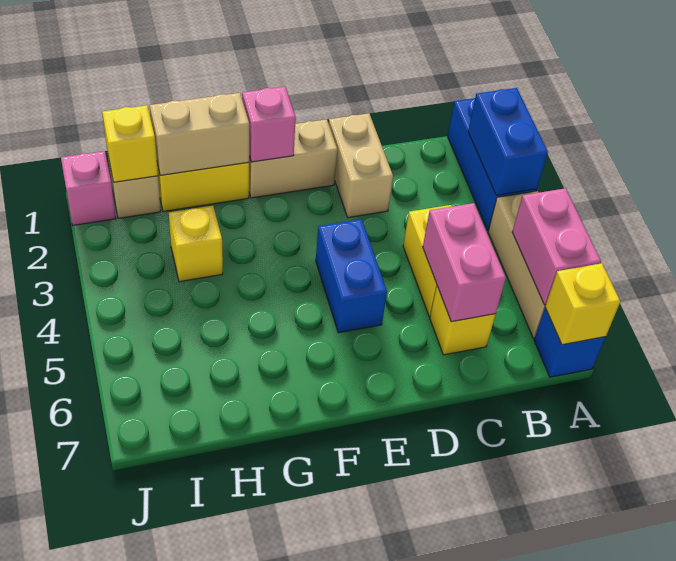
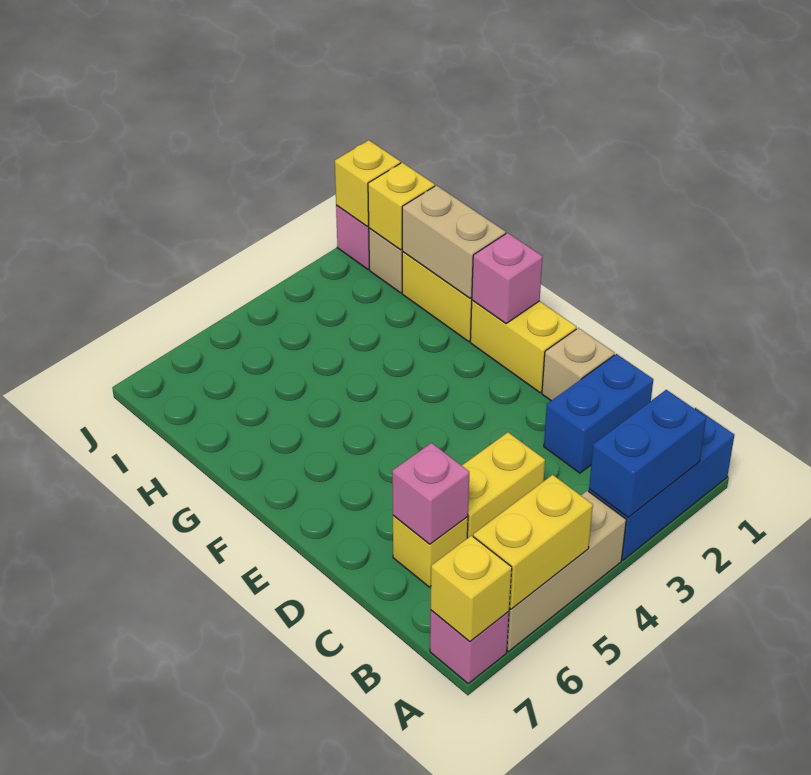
pink 1x2 brick [512,188,601,305] -> yellow 1x2 brick [473,475,593,609]
blue 1x1 brick [534,308,606,377] -> pink 1x1 brick [430,610,509,684]
pink 1x2 brick [423,203,506,322] -> pink 1x1 brick [392,443,469,544]
tan 1x2 brick [329,113,393,218] -> tan 1x1 brick [542,328,614,401]
tan 1x2 brick [249,119,337,198] -> yellow 1x2 brick [470,300,577,393]
blue 1x2 brick [316,219,387,333] -> blue 1x2 brick moved to [544,354,653,473]
yellow 1x1 brick [169,206,223,282] -> yellow 1x1 brick moved to [335,140,401,226]

